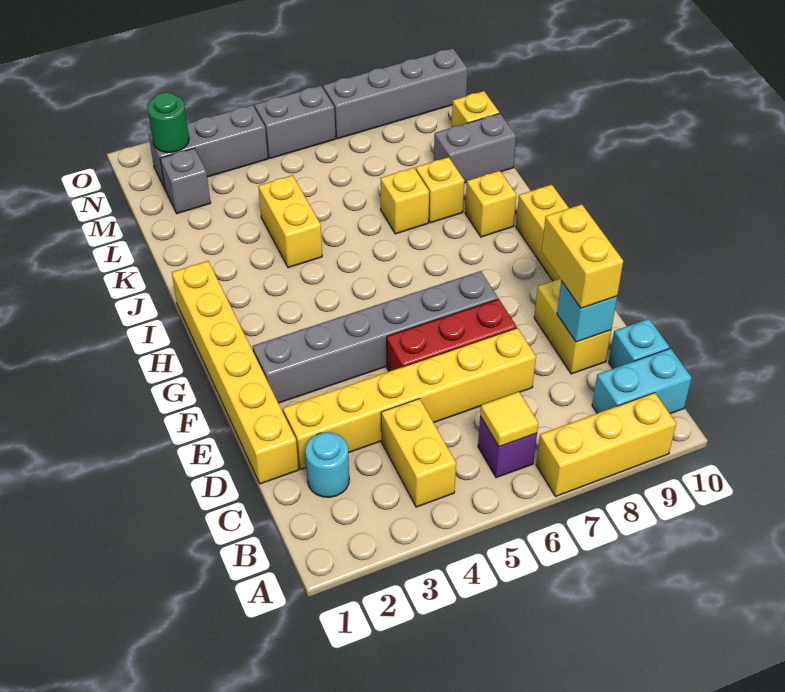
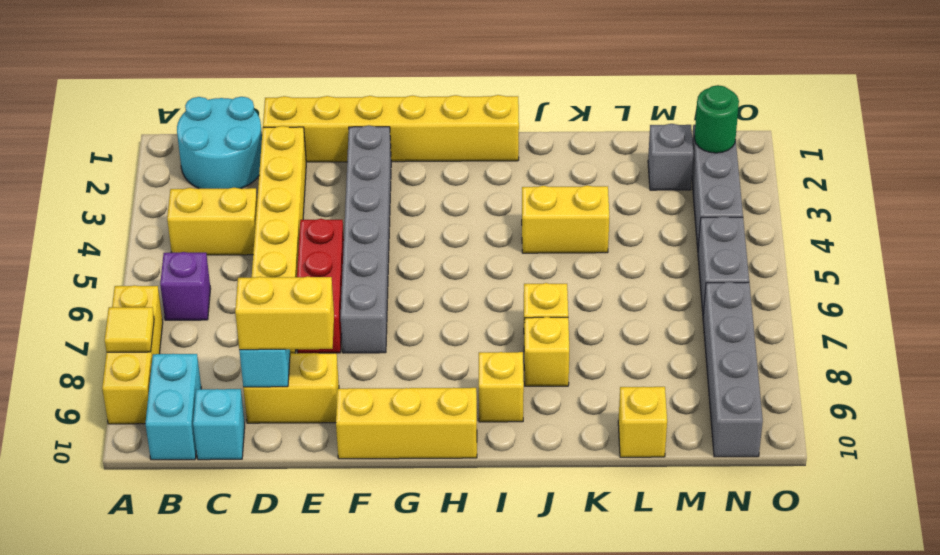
yellow 1x1 tile [480,392,538,447] -> yellow 1x1 tile moved to [105,307,154,352]
cyan 1x1 round brick [305,432,349,497] -> cyan 2x2 round brick [177,97,262,189]
grey 1x2 brick [434,113,516,183] -> none

